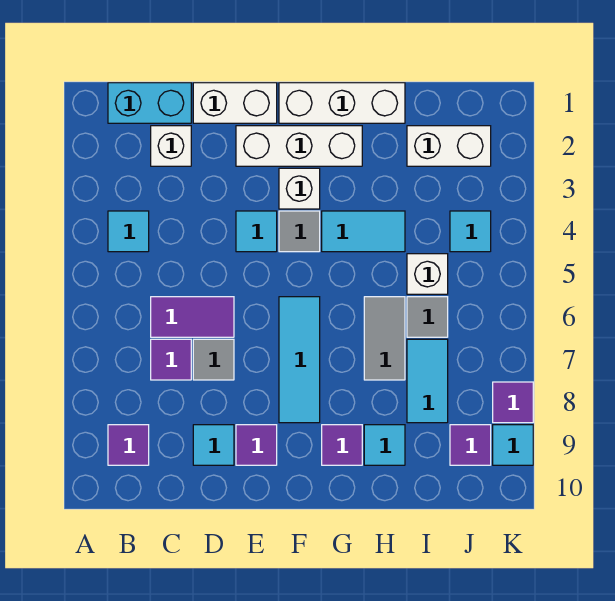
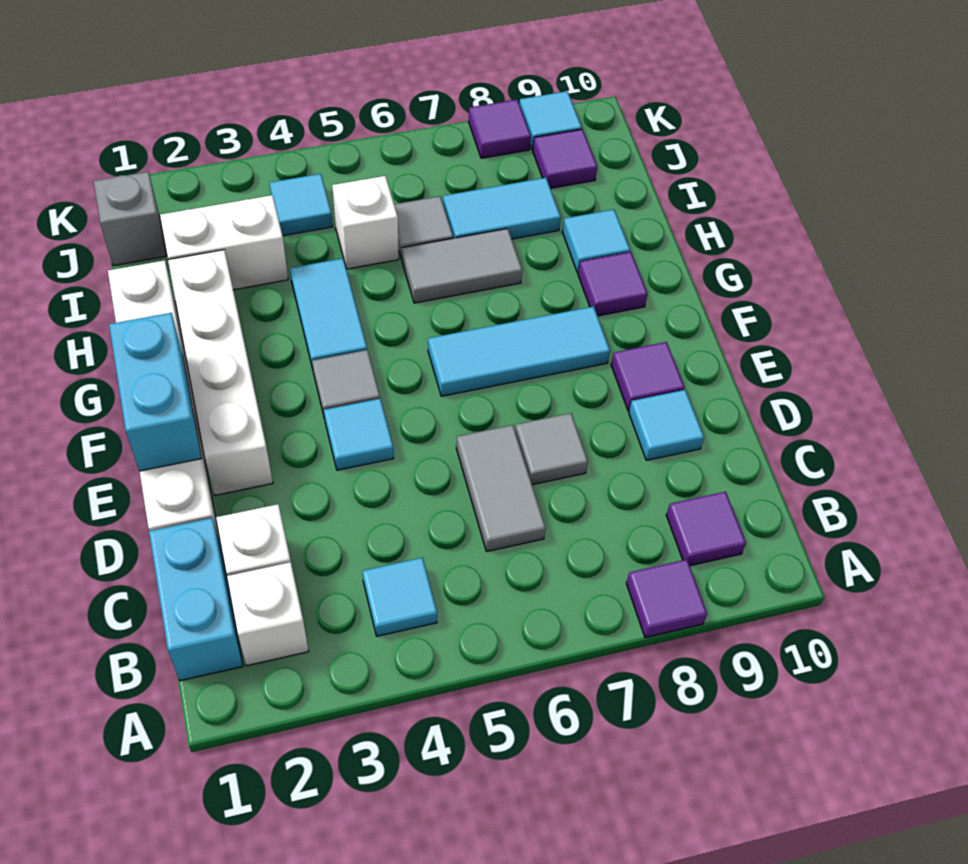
purple 1x2 tile [151,297,234,337] -> grey 1x2 tile [456,425,546,551]
purple 1x1 tile [151,339,191,380] -> purple 1x1 tile moved to [626,560,707,638]
none -> cyan 1x2 brick [109,313,202,471]
white 1x3 brick [236,126,362,166] -> white 1x4 brick [168,250,273,495]
white 1x1 brick [279,168,320,209] -> white 1x1 brick moved to [227,562,309,666]
white 1x2 brick [407,126,491,166] -> white 1x2 brick turned to [160,195,288,290]
none -> grey 1x1 brick [94,172,167,266]

